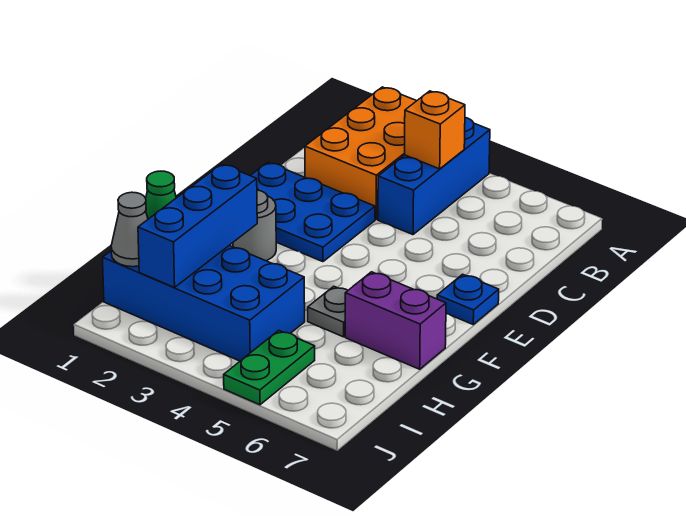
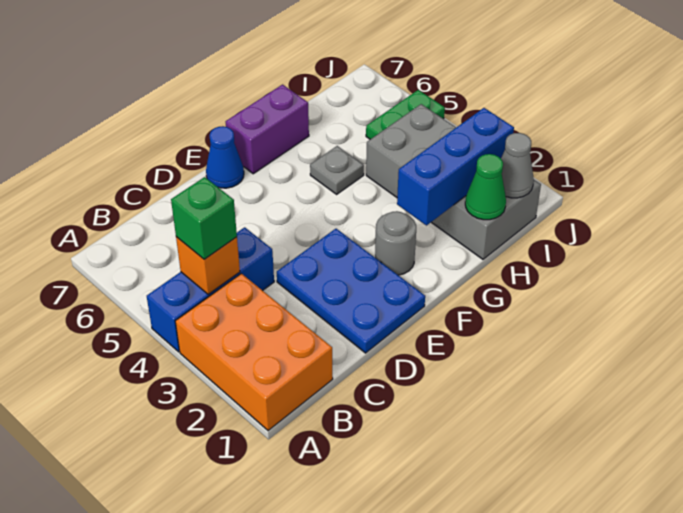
orange 2x3 brick [305,87,416,219] -> orange 2x3 brick turned to [175,274,333,431]
none -> green 1x1 brick [171,177,237,259]
blue 1x1 plate [437,274,499,324] -> blue 1x1 cone [206,126,244,188]
purple 1x2 brick [345,272,446,369] -> purple 1x2 brick turned to [226,85,309,174]
blue 2x4 brick [103,245,305,361] -> grey 2x4 brick [366,104,541,259]

